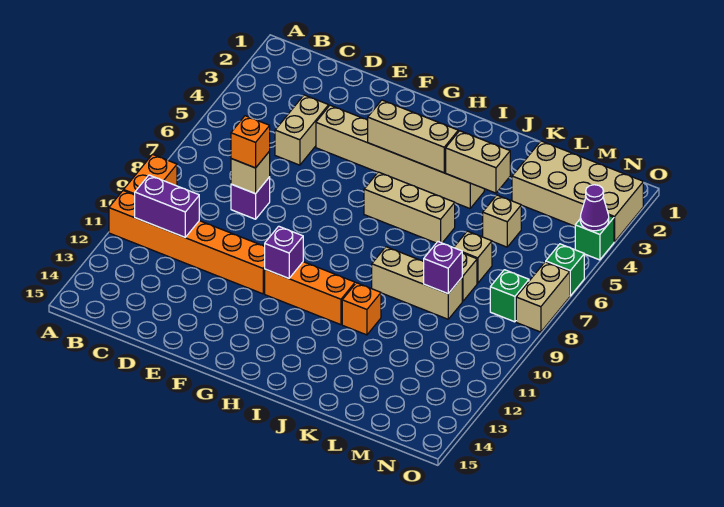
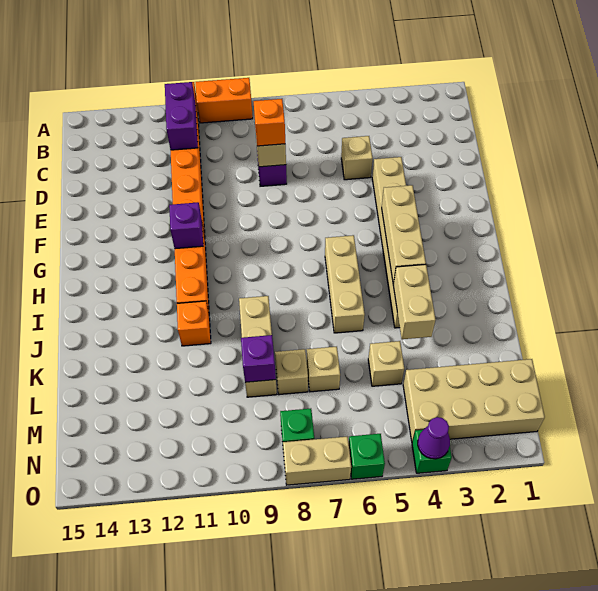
tan 1x2 brick [275,95,329,165] -> tan 1x1 brick [341,136,373,180]
tan 2x4 brick [512,141,643,242] -> tan 2x4 brick turned to [403,359,545,442]

